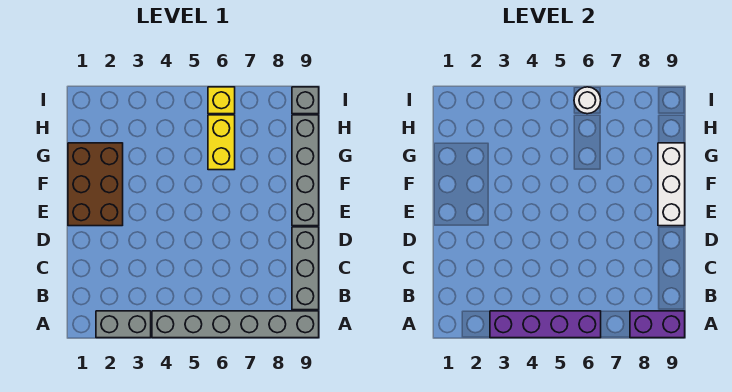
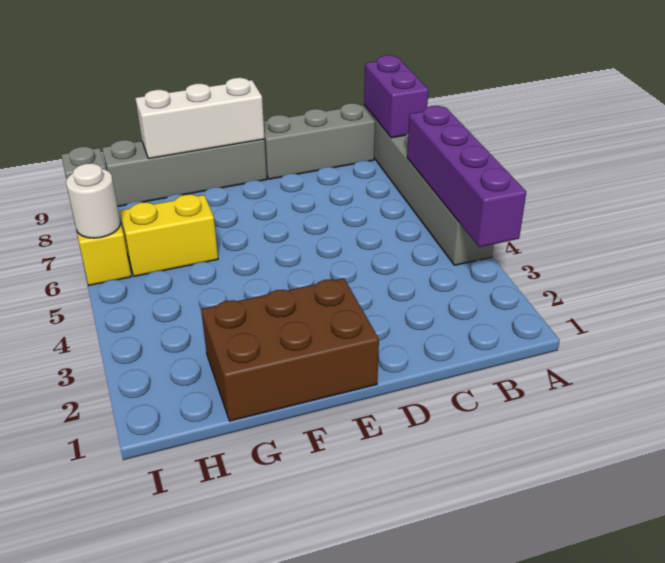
grey 1x2 brick [96,311,151,338] -> none

